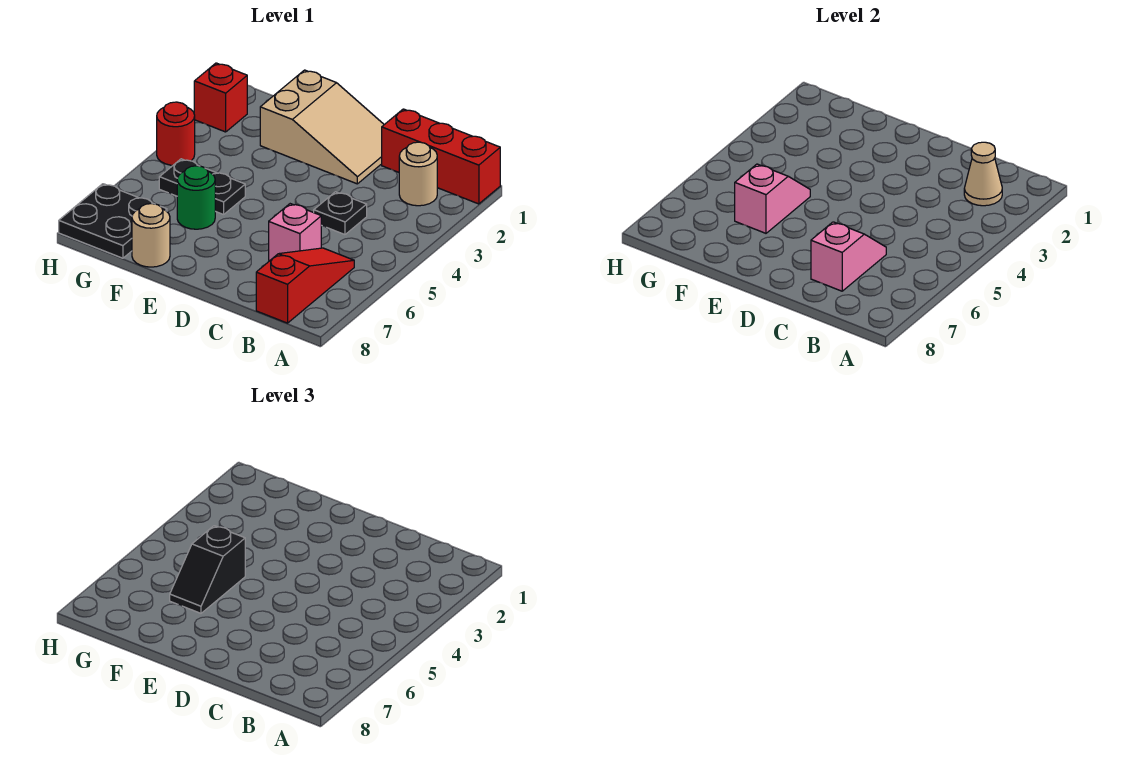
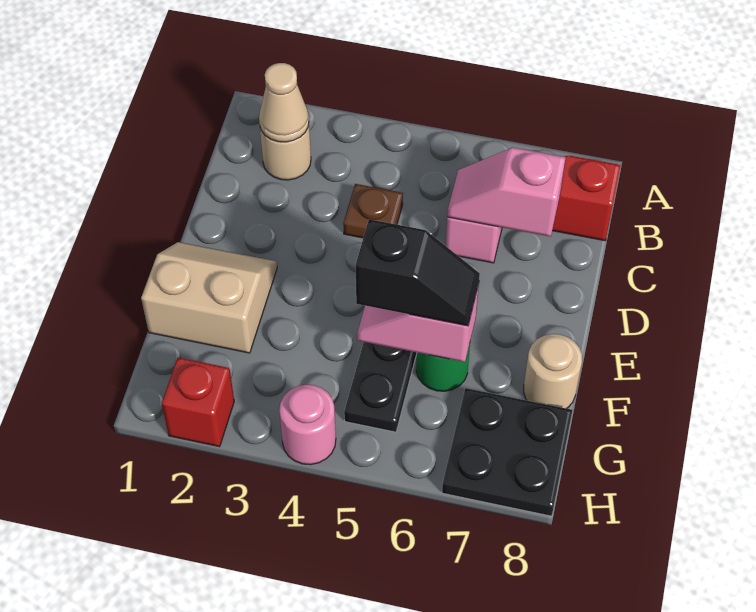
red 1x3 brick [382,109,500,204] -> none
black 1x1 plate [314,192,367,235] -> brown 1x1 plate [343,184,403,238]
tan 2x3 slope [260,70,384,184] -> tan 2x2 slope [141,242,277,353]
red 1x1 round brick [157,102,195,165] -> pink 1x1 round brick [279,385,336,465]

